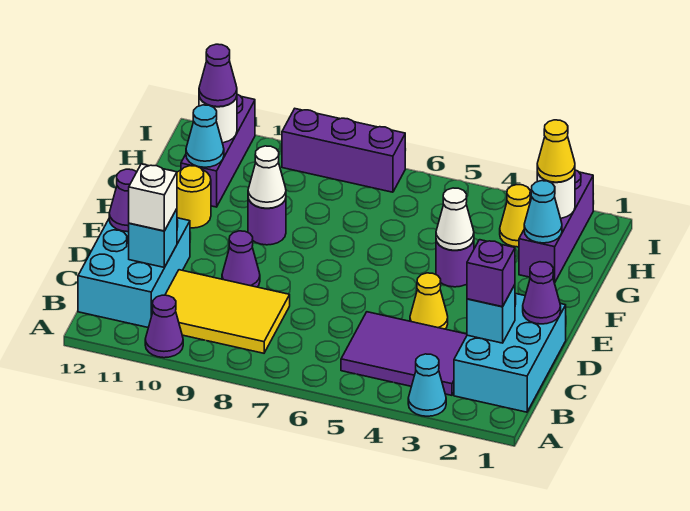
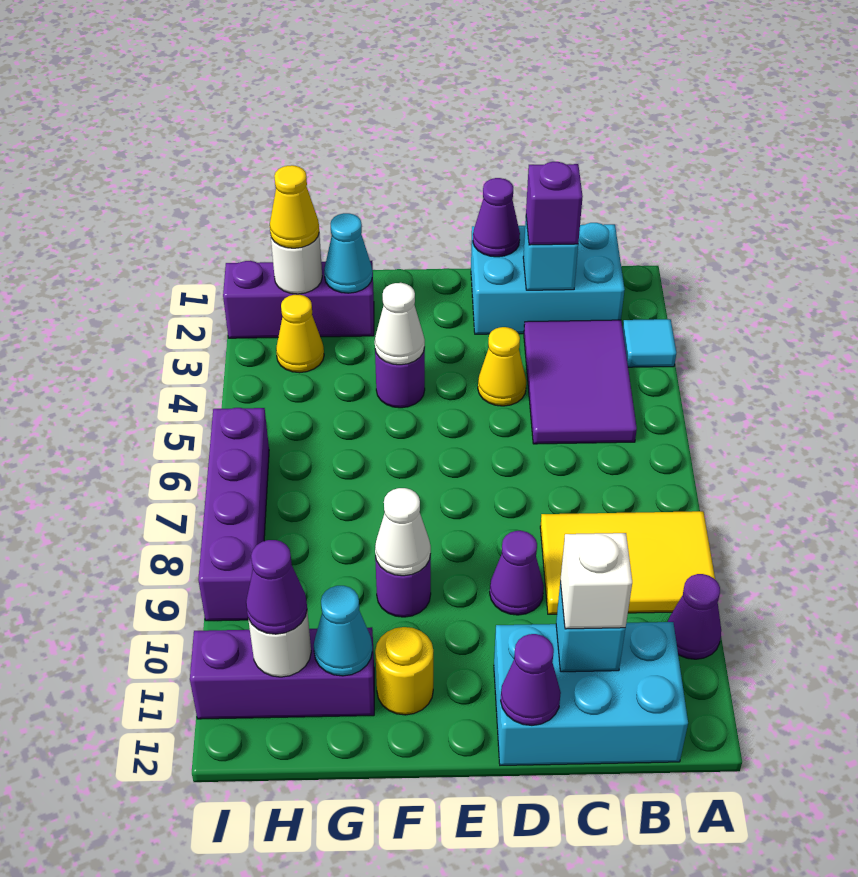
cyan 1x1 cone [408,354,446,416] -> cyan 1x1 tile [623,319,676,367]
yellow 2x3 tile [165,270,290,353] -> yellow 2x3 tile turned to [540,511,715,614]
purple 1x3 brick [282,109,405,192] -> purple 1x4 brick [198,408,269,621]

